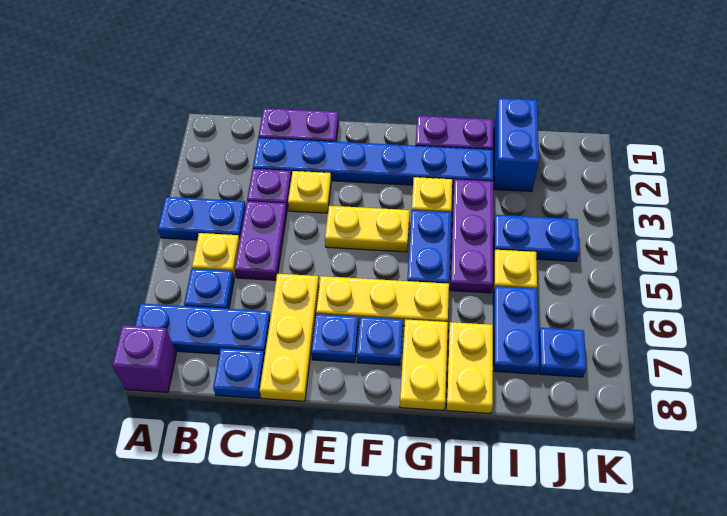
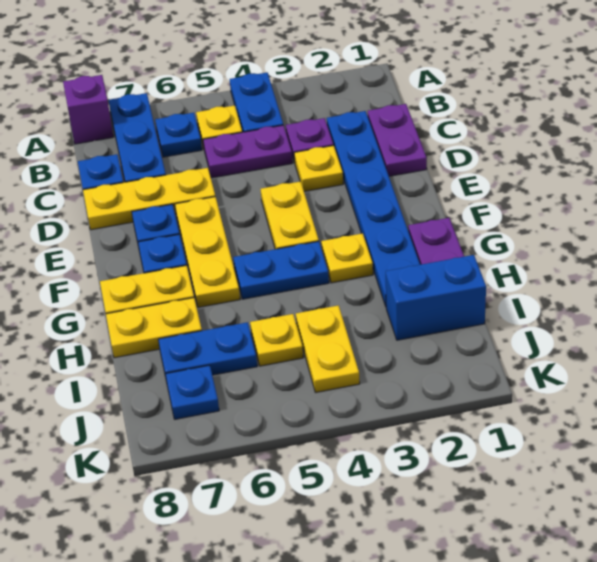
purple 1x3 plate [450,179,493,293] -> none
blue 1x2 plate [493,215,580,262] -> yellow 1x2 plate [296,305,360,392]

